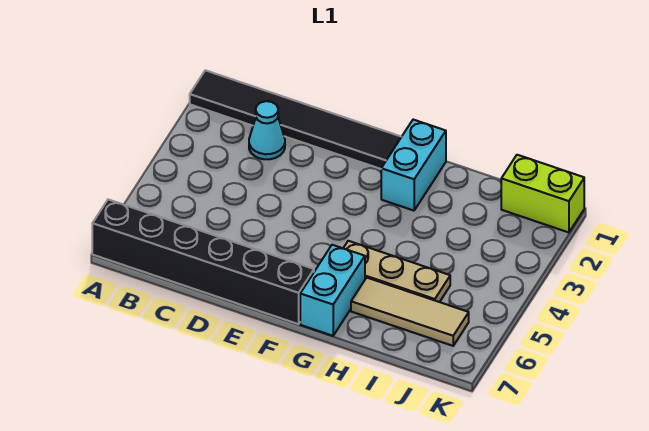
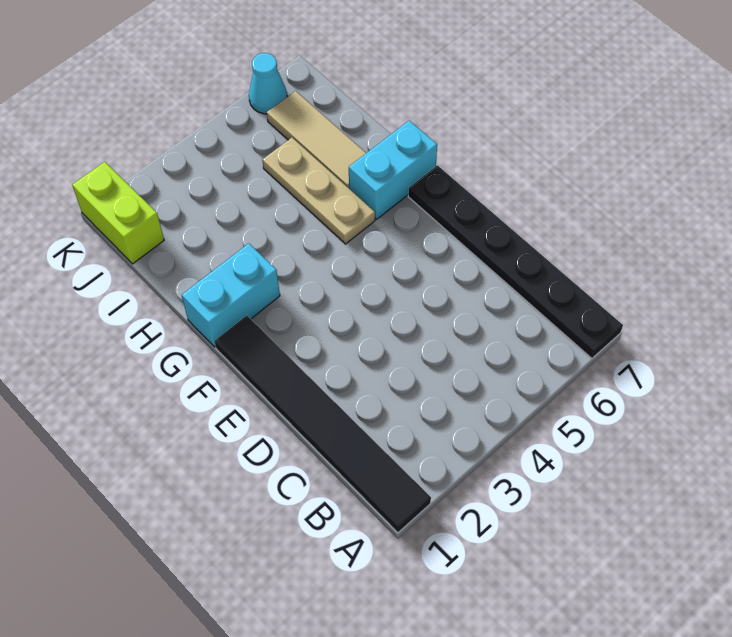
black 1x6 brick [92,200,314,324] -> black 1x6 plate [408,165,623,358]
cyan 1x1 cone [249,101,285,159] -> cyan 1x1 cone moved to [249,53,287,114]

